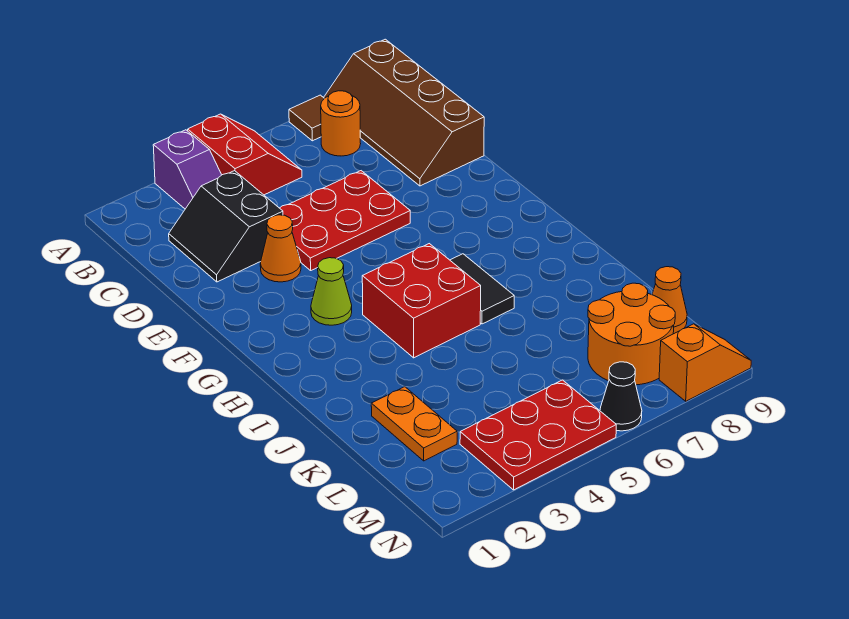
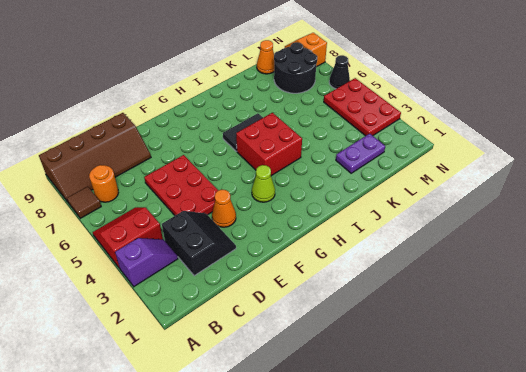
black 2x2 slope [169,171,283,282] -> black 2x2 slope turned to [162,211,236,276]
orange 1x2 plate [371,387,457,461] -> purple 1x2 plate [336,134,385,173]
orange 2x2 round brick [588,283,675,385] -> black 2x2 round brick [274,42,317,93]

